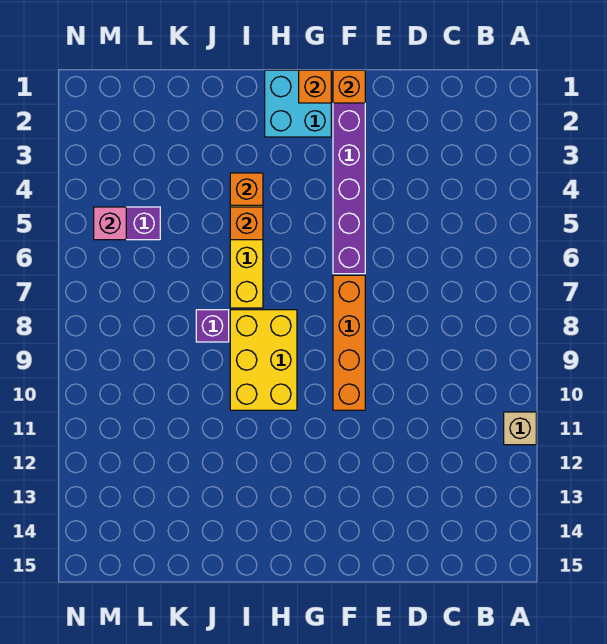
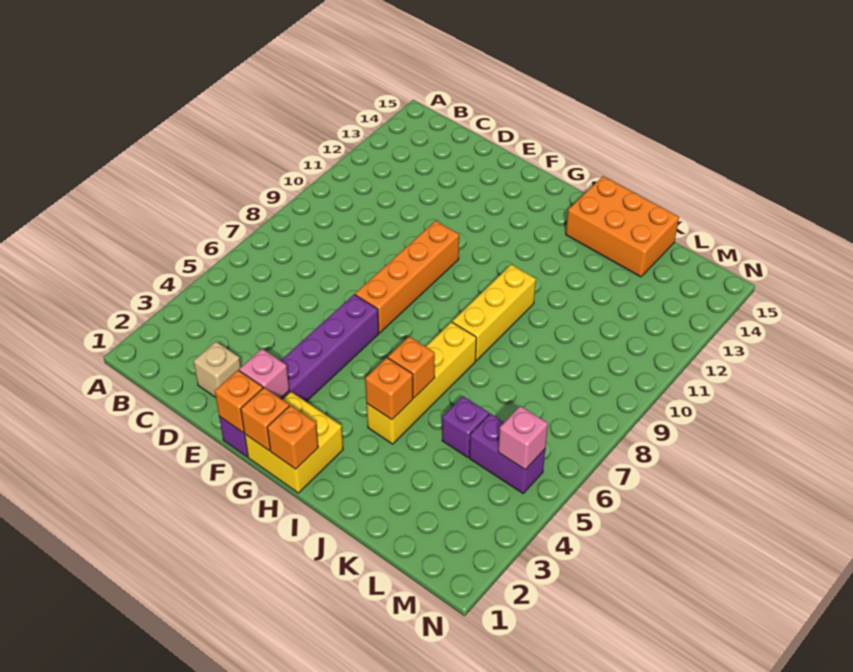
tan 1x1 brick [504,412,536,445] -> tan 1x1 brick moved to [193,342,241,397]
none -> pink 1x1 brick [239,349,289,399]
cyan 2x2 brick [265,70,331,137] -> yellow 2x2 brick [245,392,343,493]
none -> orange 1x1 brick [267,405,318,469]
yellow 2x3 brick [230,310,297,410] -> yellow 1x3 brick [452,264,536,361]
none -> orange 2x3 brick [566,176,679,277]
purple 1x1 brick [196,310,229,342] -> purple 1x1 brick moved to [442,396,489,457]

